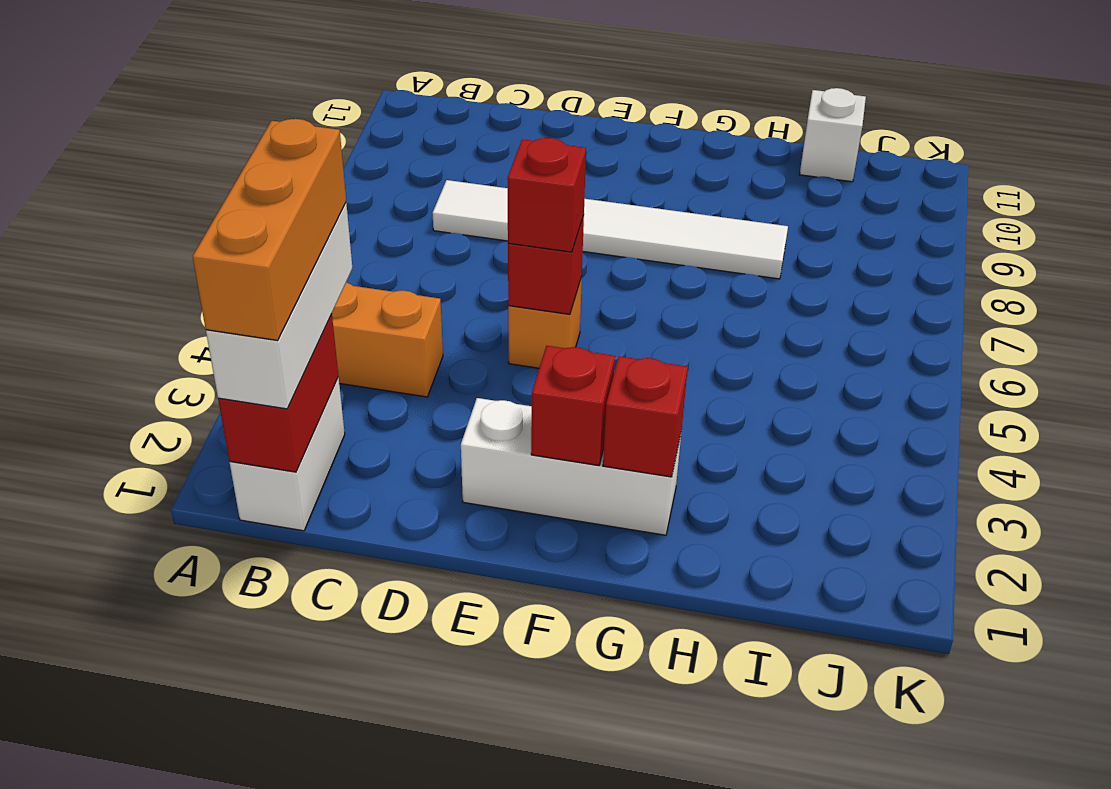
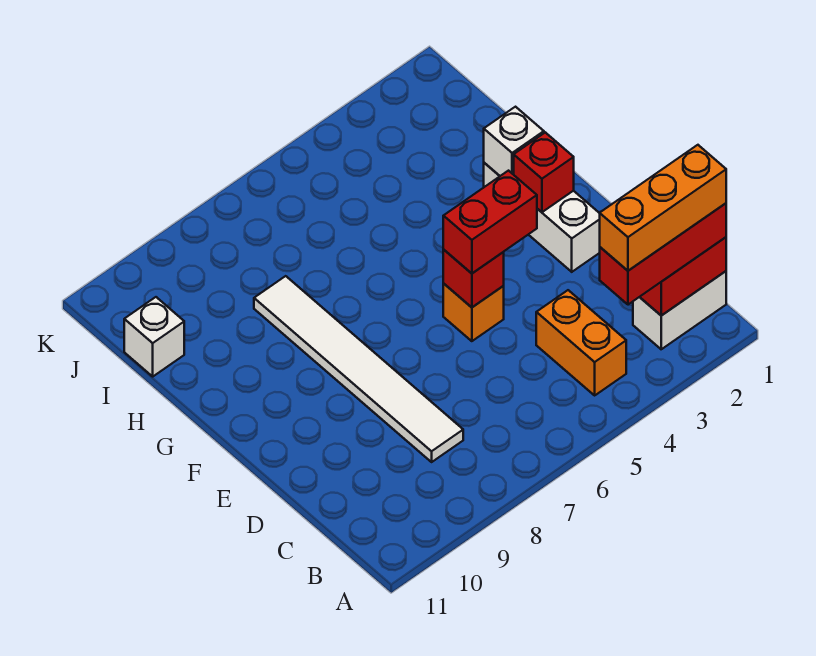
white 1x3 brick [206,203,353,409] -> red 1x3 brick [600,203,726,305]
red 1x1 brick [507,138,586,252] -> red 1x2 brick [443,171,537,273]
red 1x1 brick [603,356,688,477] -> white 1x1 brick [484,107,544,176]

